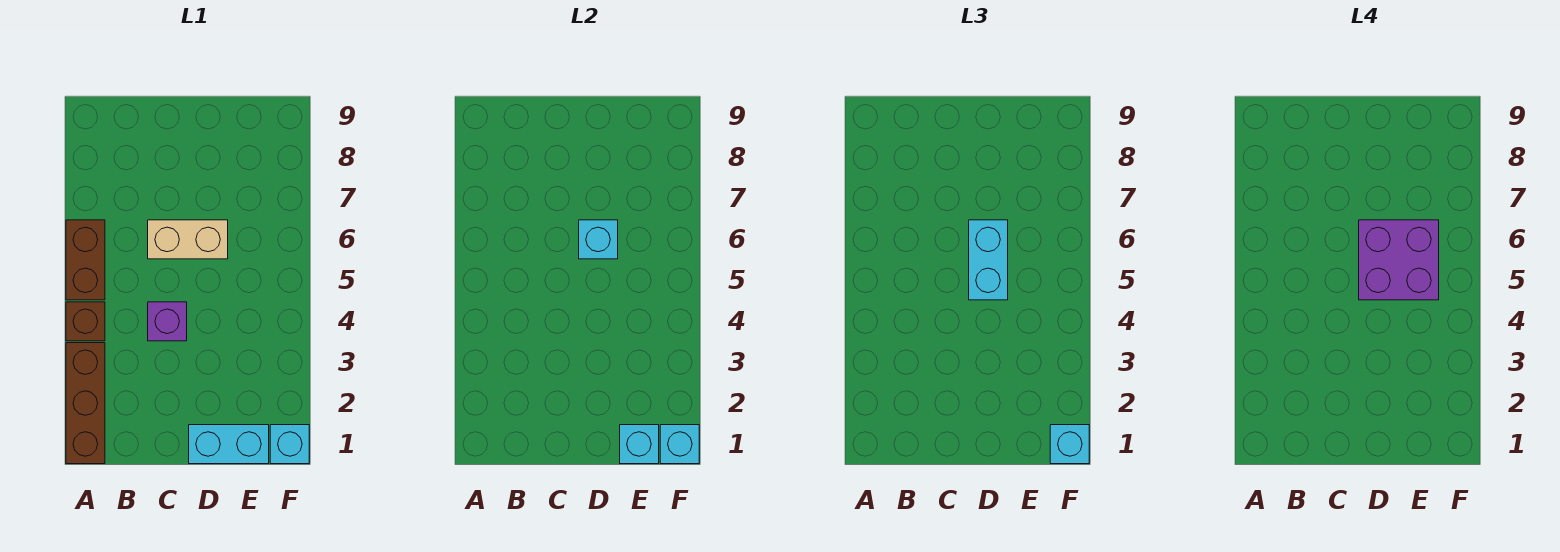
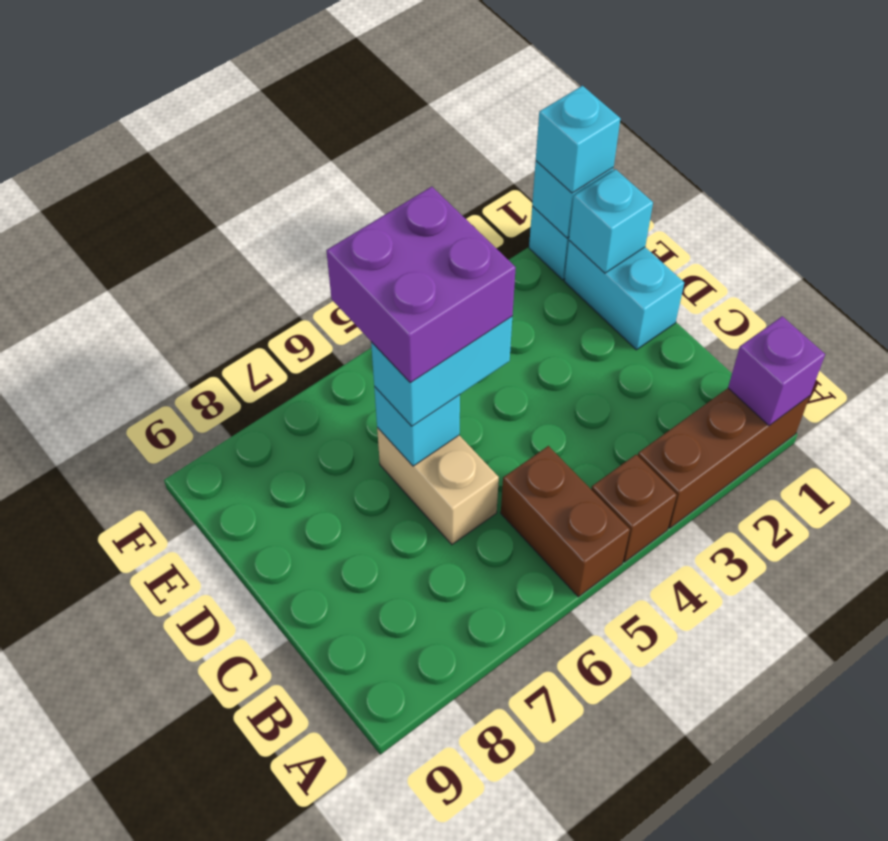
brown 1x2 brick [66,220,105,300] -> brown 1x2 brick turned to [501,446,630,597]
purple 1x1 brick [148,302,187,341] -> purple 1x1 brick moved to [728,316,825,426]

